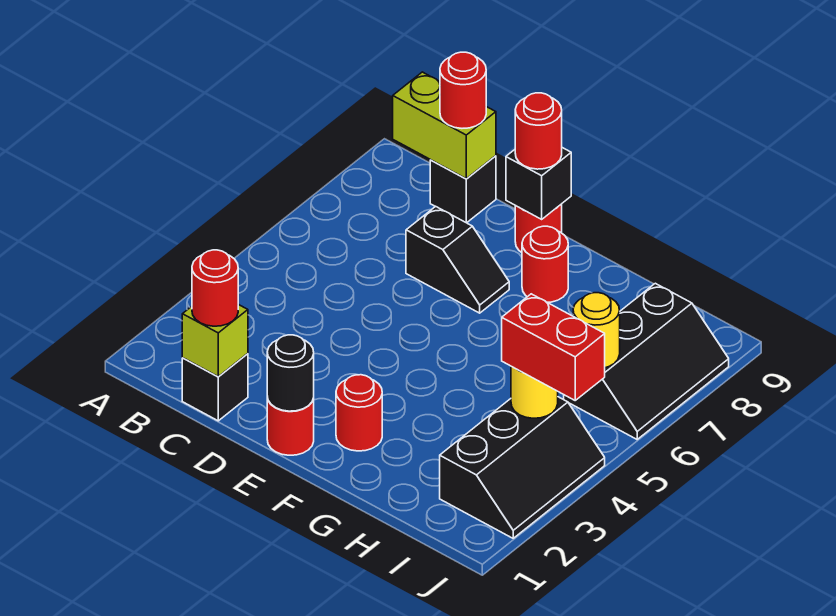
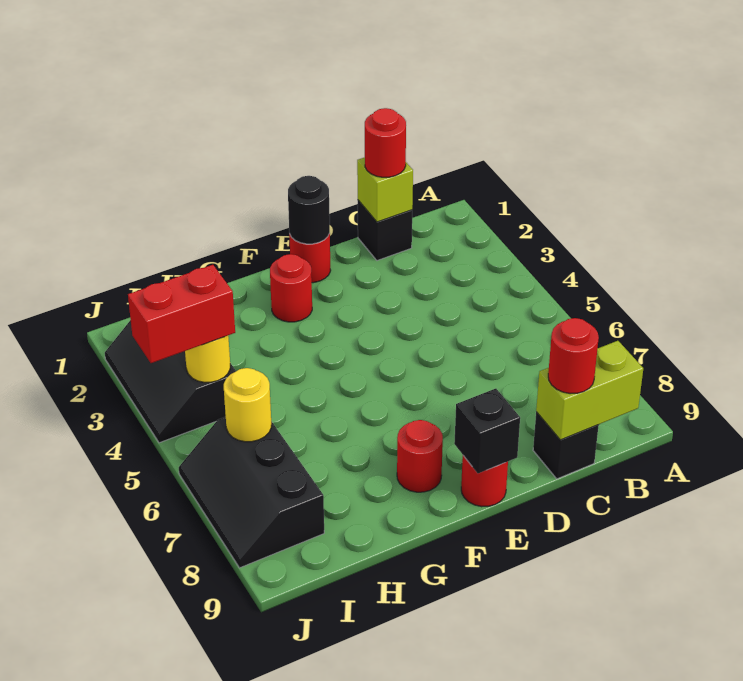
black 1x2 slope [406,206,509,313] -> none
red 1x1 round brick [515,93,562,169] -> none

